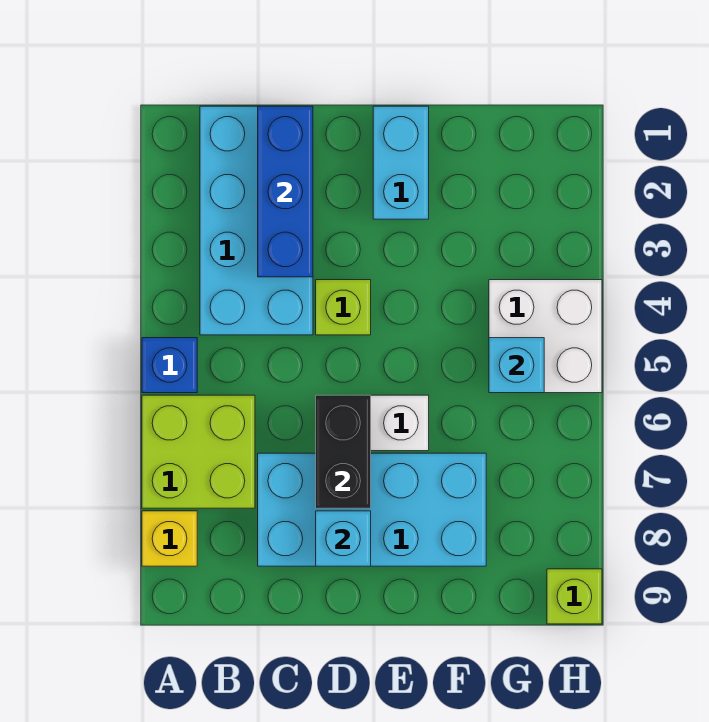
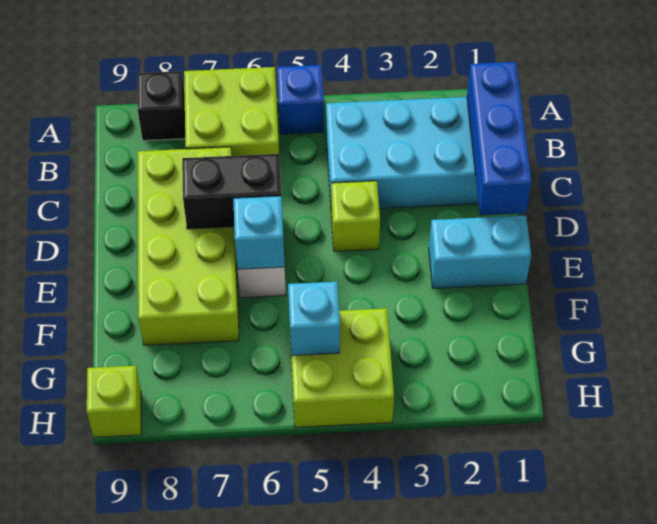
yellow 1x1 brick [142,511,197,566] -> black 1x1 brick [137,71,185,141]
blue 1x3 brick [258,106,313,277] -> blue 1x3 brick turned to [467,62,532,215]
cyan 2x4 brick [258,453,486,566] -> lime 2x4 brick [138,147,239,345]
cyan 1x1 brick [316,511,371,566] -> cyan 1x1 brick moved to [233,196,285,269]
white 2x2 brick [489,280,602,393] -> lime 2x2 brick [290,308,394,427]

